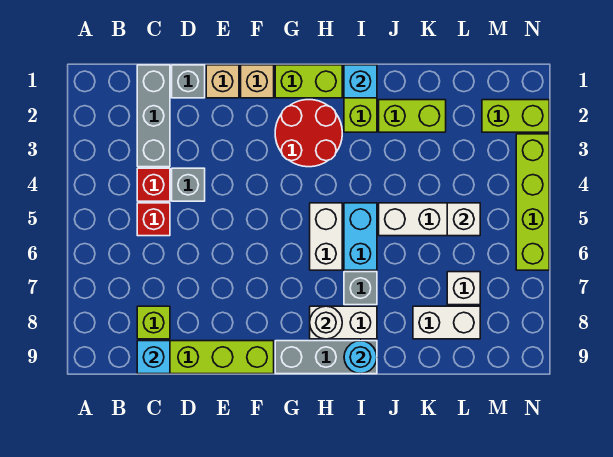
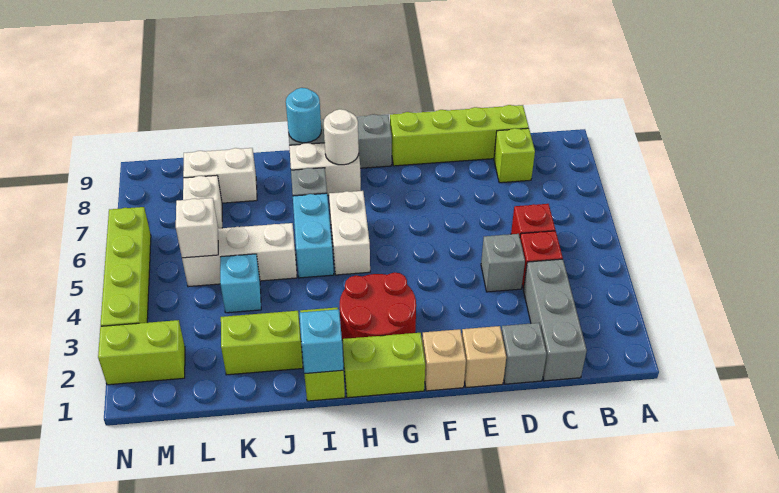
cyan 1x1 brick [137,341,170,374] -> cyan 1x1 brick moved to [220,254,261,313]

